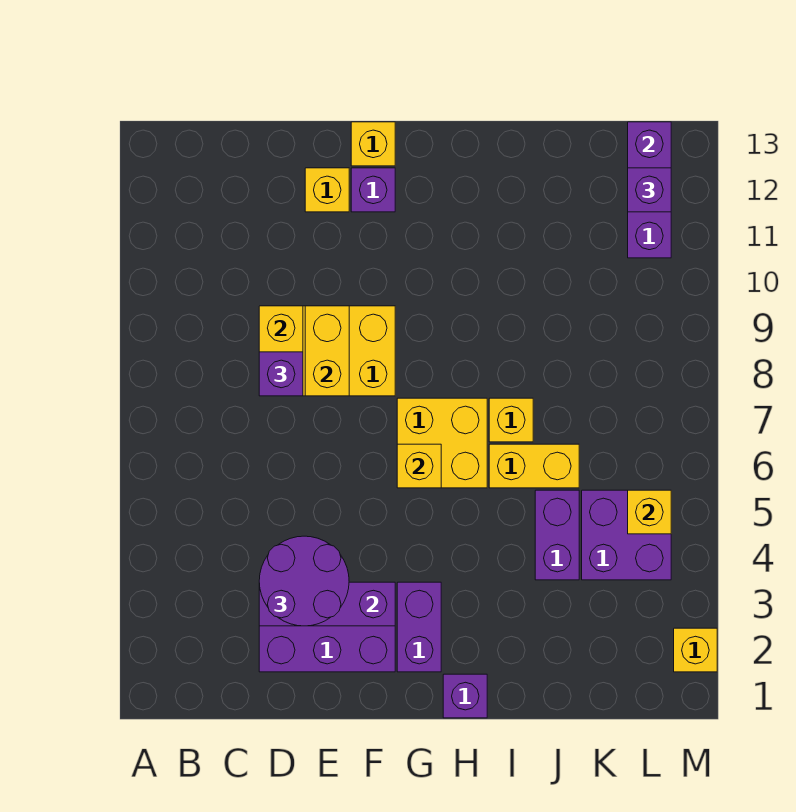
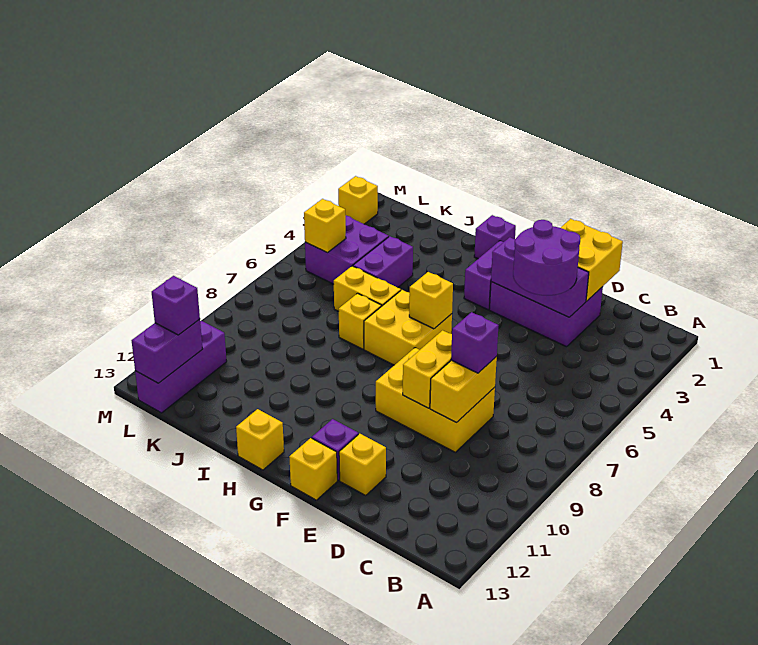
none -> yellow 2x2 brick [561,219,623,301]
none -> yellow 1x1 brick [236,409,284,470]

